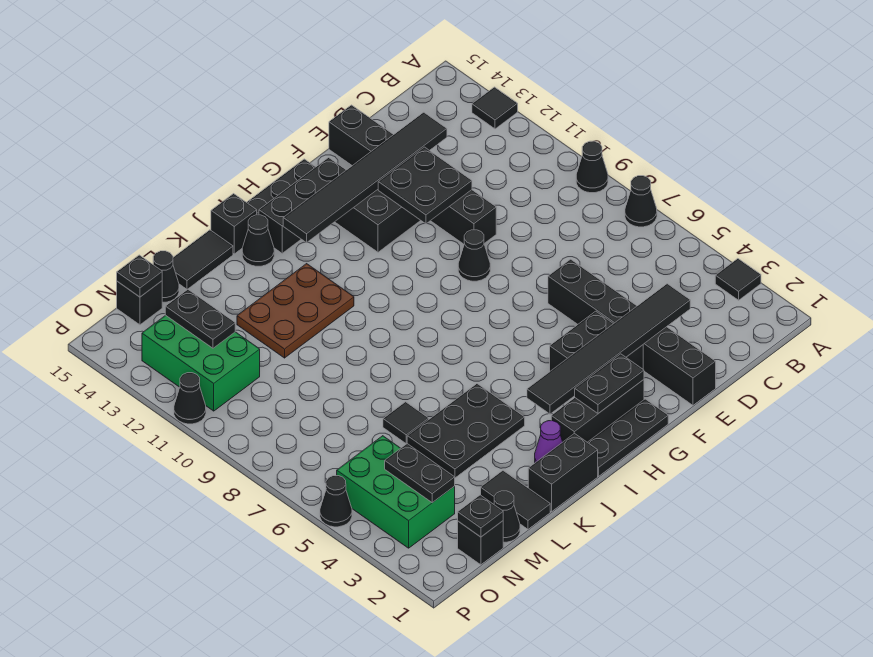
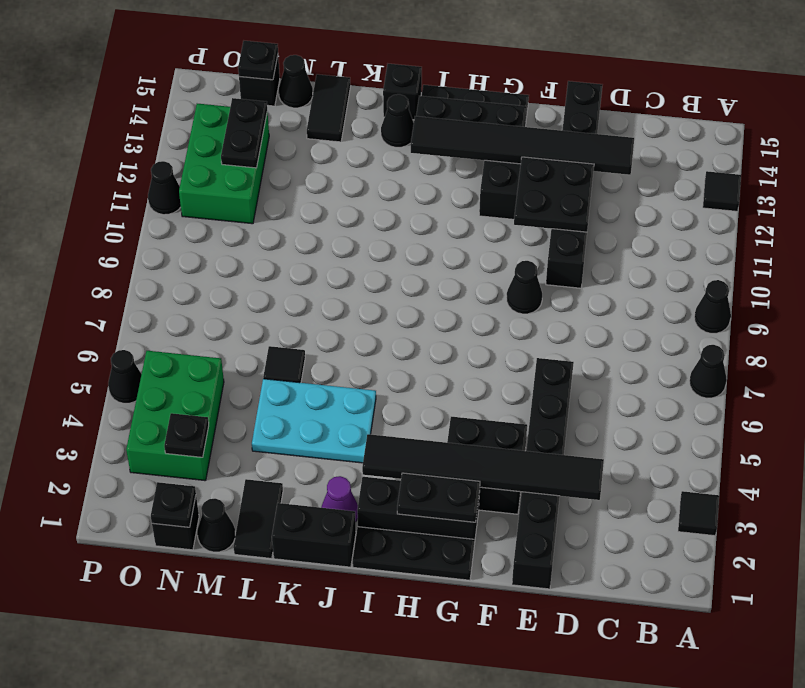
black 2x3 plate [407,384,525,478] -> cyan 2x3 plate [252,379,376,463]
brown 2x3 plate [237,264,354,358] -> none
black 1x2 tile [173,230,233,289] -> black 1x2 tile turned to [307,74,351,142]
black 1x2 plate [385,444,455,503] -> black 1x1 plate [164,413,209,457]

